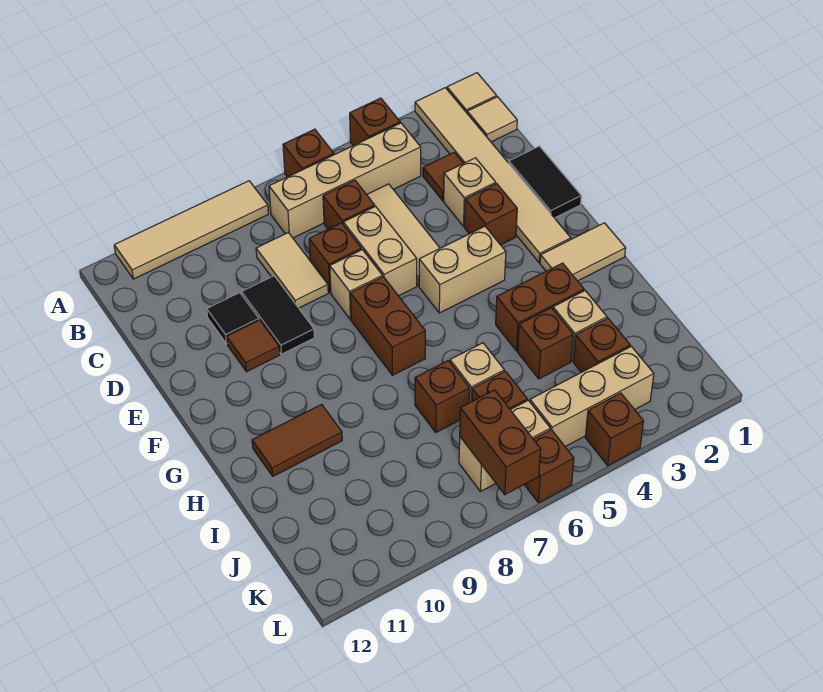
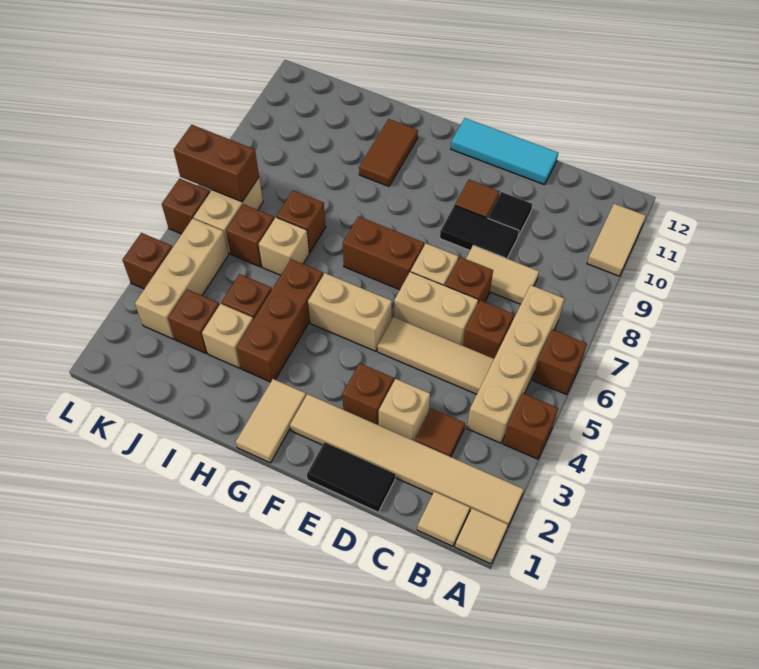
tan 1x4 tile [114,181,268,279] -> tan 1x2 tile [587,204,646,276]
none -> cyan 1x3 tile [451,118,558,185]
tan 1x2 brick [419,226,506,313] -> tan 1x2 brick turned to [308,273,392,351]
brown 1x2 brick [496,263,584,351] -> brown 1x3 brick [236,259,323,382]

